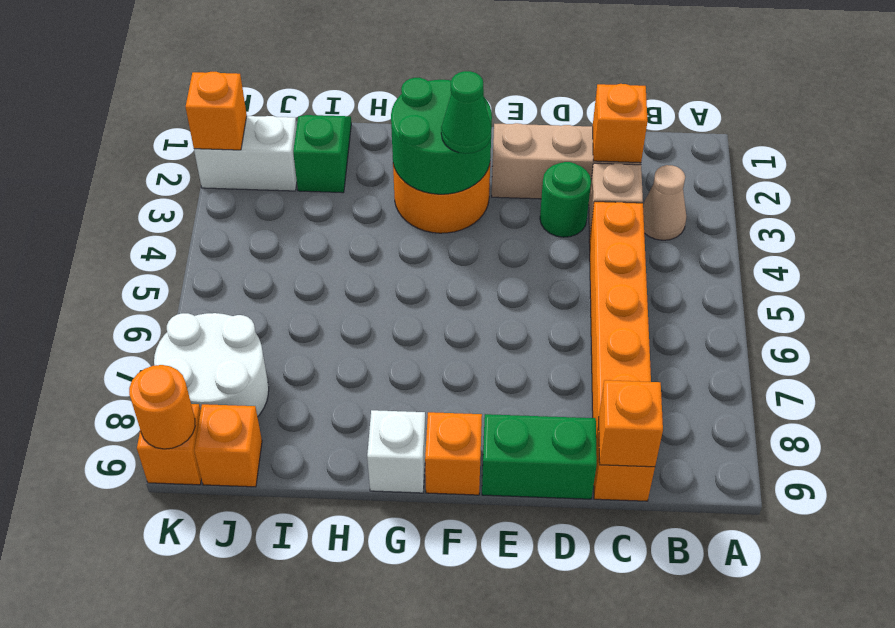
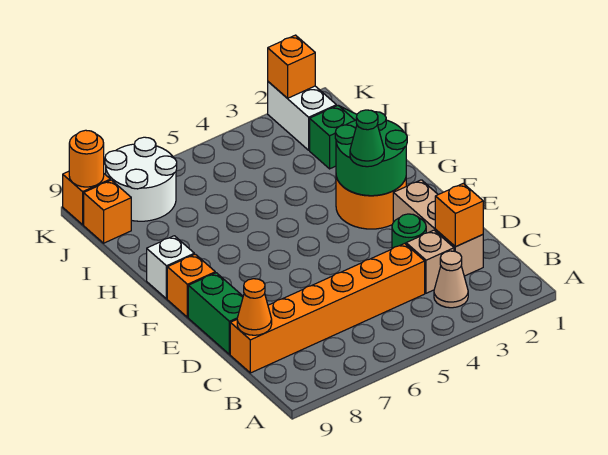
orange 1x1 brick [599,380,663,467] -> orange 1x1 cone [237,279,272,335]

